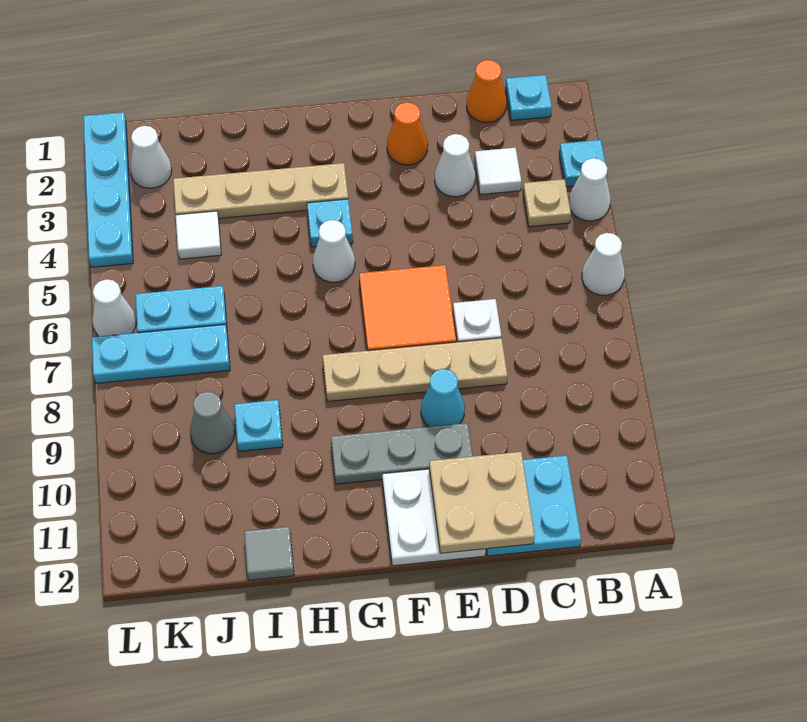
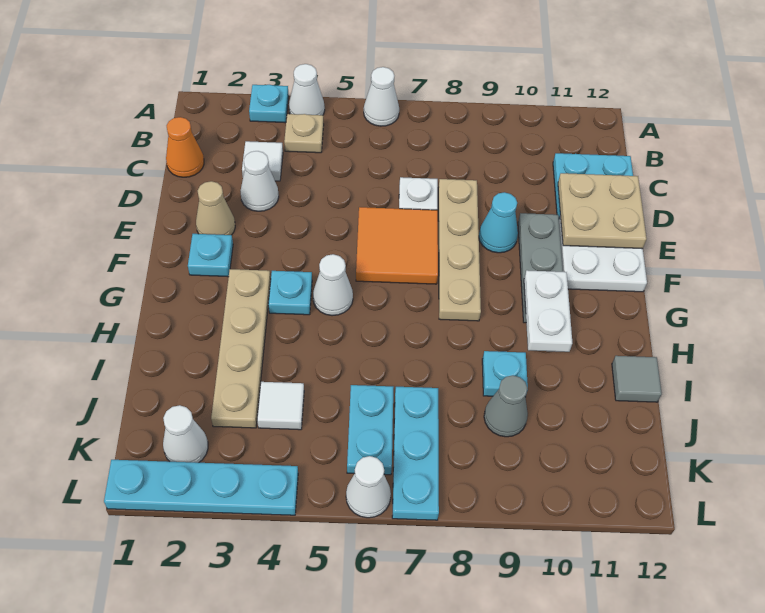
cyan 1x1 plate [506,75,552,121] -> cyan 1x1 plate moved to [188,234,233,277]
orange 1x1 cone [387,102,428,165] -> tan 1x1 cone [196,181,235,235]
none -> white 1x2 plate [524,270,572,352]

